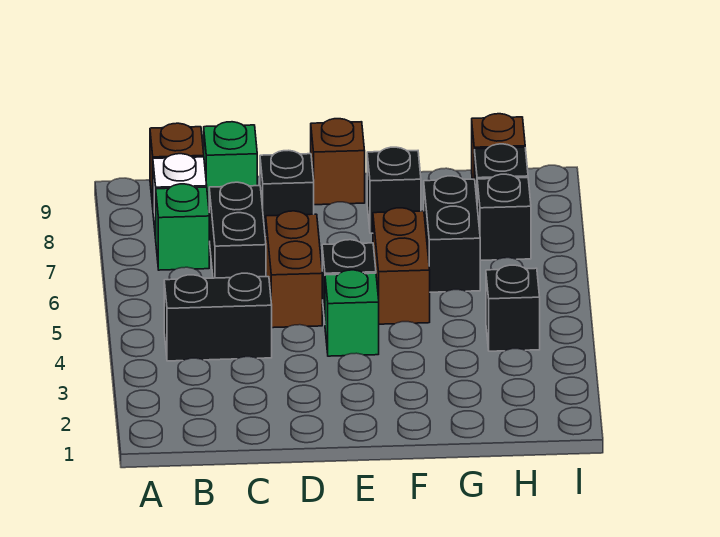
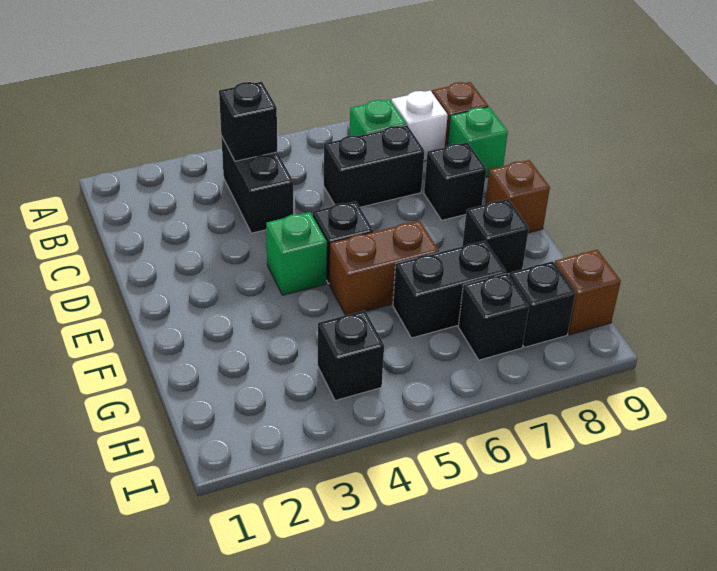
none -> black 1x1 brick [219,82,277,161]
brown 1x2 brick [266,211,322,328] -> none

